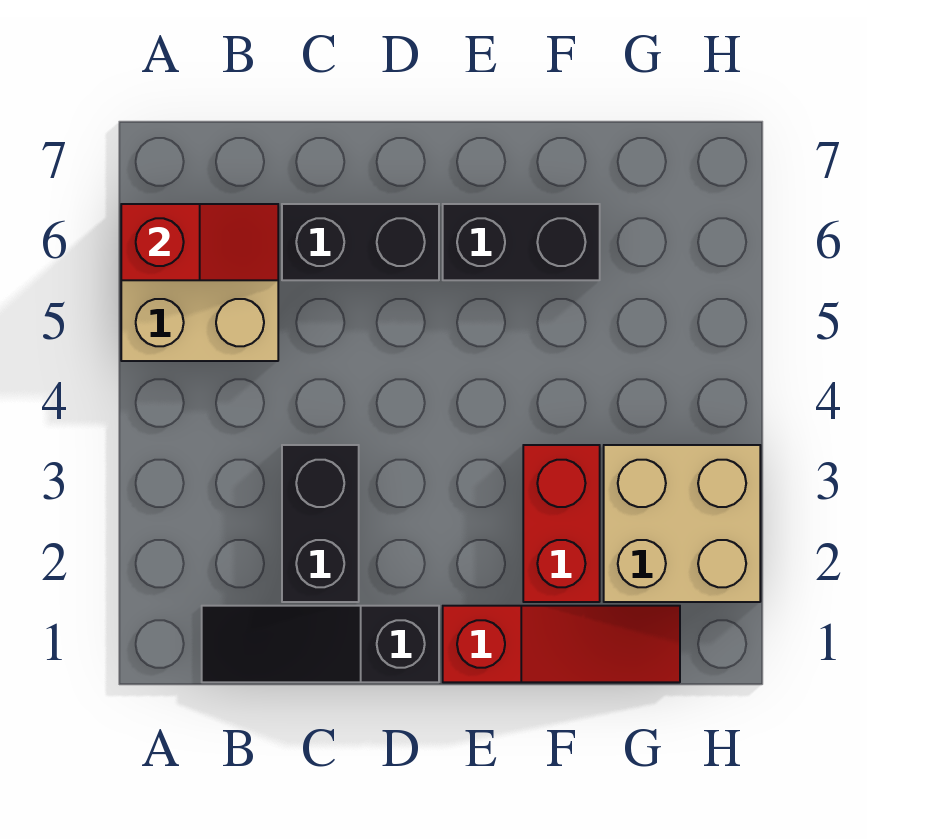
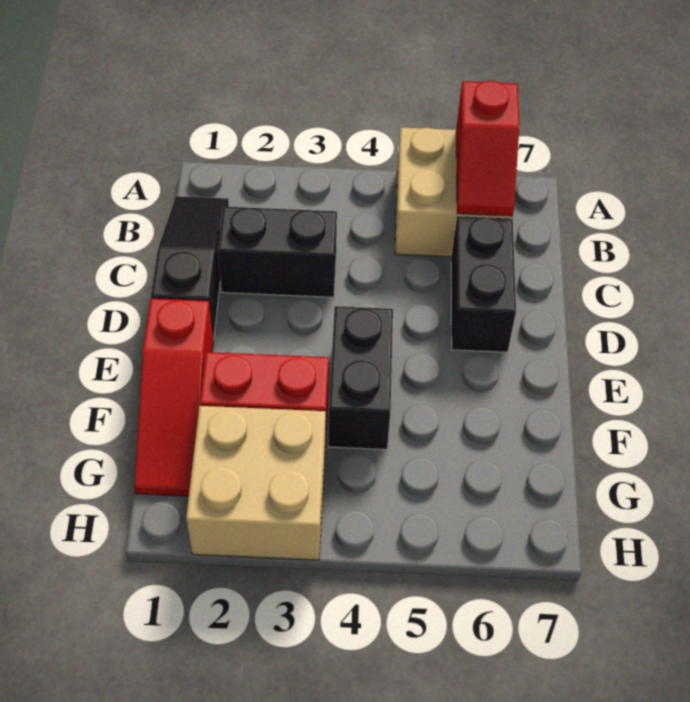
black 1x2 brick [443,204,600,280] -> black 1x2 brick moved to [328,306,393,450]

